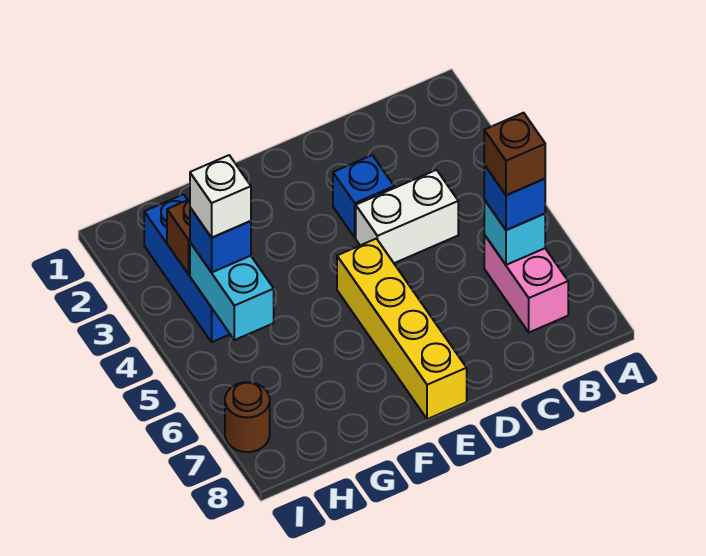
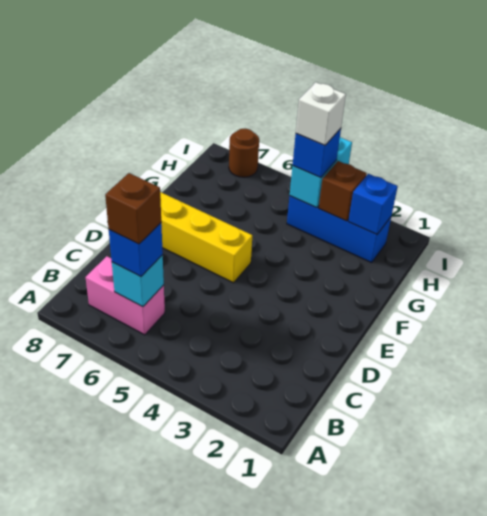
white 1x2 brick [356,170,458,263] -> none
blue 1x1 brick [333,155,394,237] -> blue 1x1 brick moved to [348,174,398,234]
cyan 1x2 brick [190,243,274,340] -> cyan 1x2 brick turned to [290,137,352,208]

